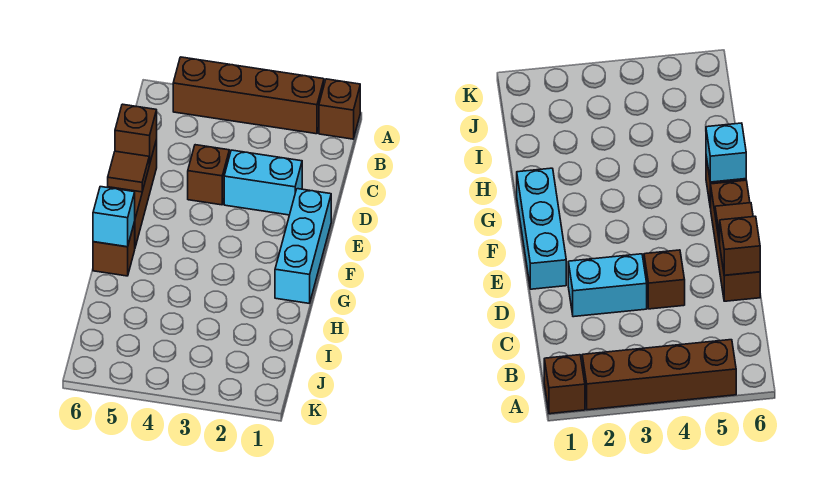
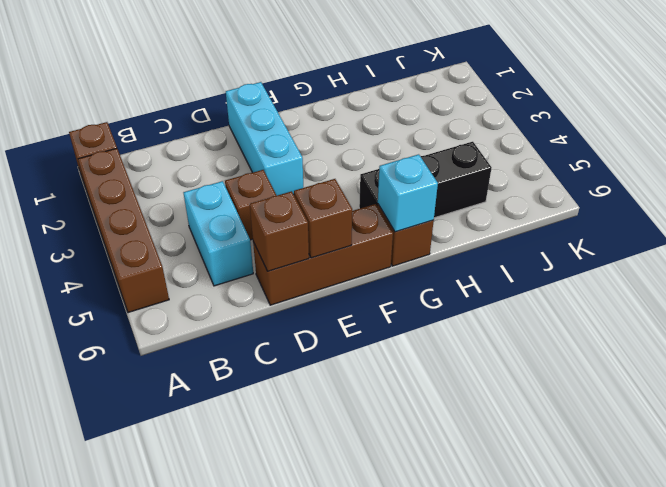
cyan 1x2 brick [224,150,302,215] -> cyan 1x2 brick moved to [183,181,253,286]
cyan 1x3 brick [275,189,331,304] -> cyan 1x3 brick turned to [226,82,303,196]
brown 1x1 tile [108,151,150,192] -> brown 1x1 brick [294,179,352,258]
none -> black 1x3 brick [359,142,492,218]

